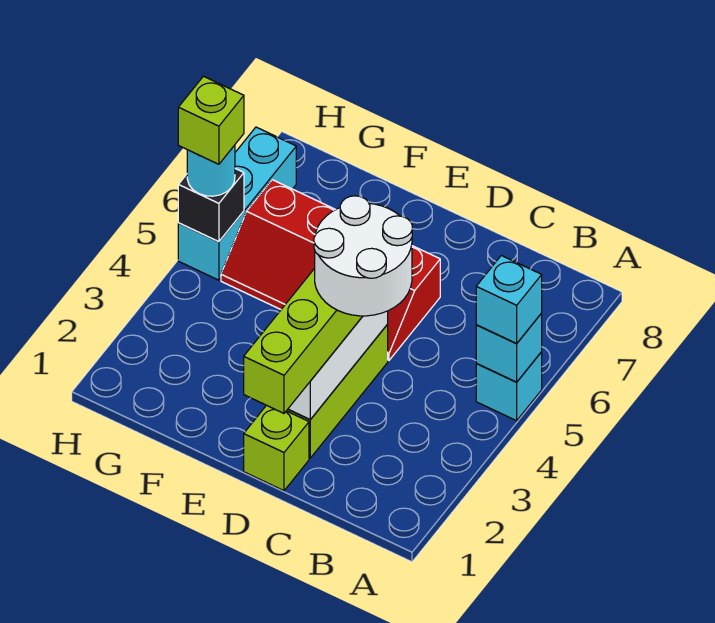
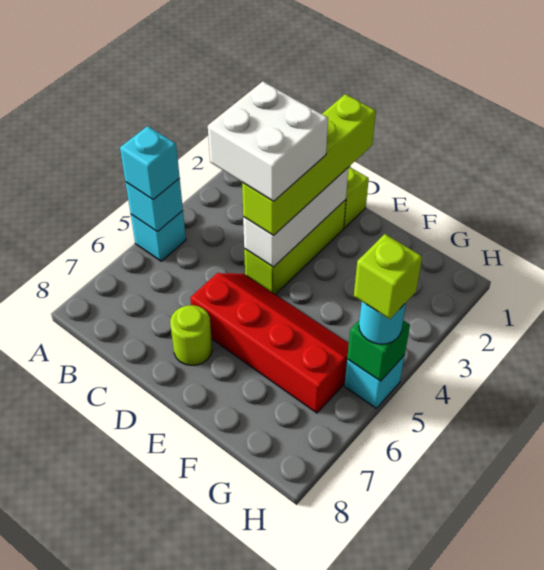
white 2x2 round brick [314,196,412,316] -> white 2x2 brick [208,81,328,201]
none -> lime 1x1 round brick [170,305,212,365]
cyan 1x3 brick [178,127,296,280] -> cyan 1x1 brick [344,355,405,408]
black 1x1 brick [178,169,244,242] -> green 1x1 brick [347,320,410,381]

